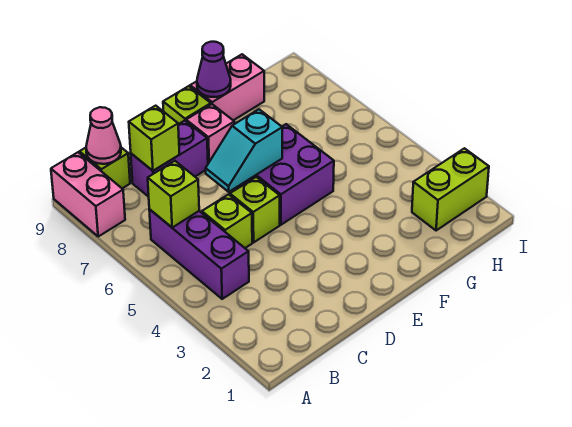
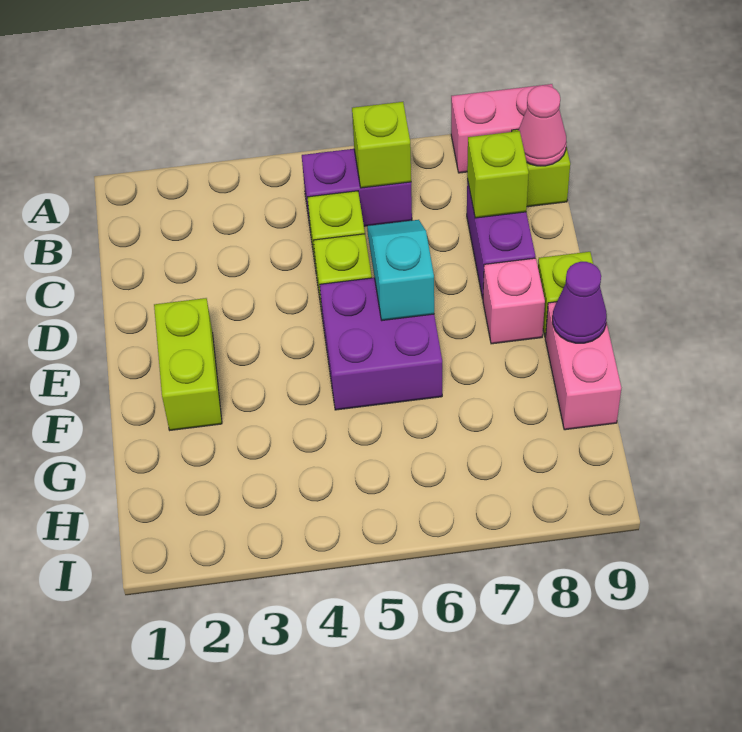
purple 1x3 brick [149,209,249,299] -> purple 1x2 brick [302,149,412,226]
lime 1x2 brick [412,148,489,231] -> lime 1x2 brick moved to [154,298,222,430]

